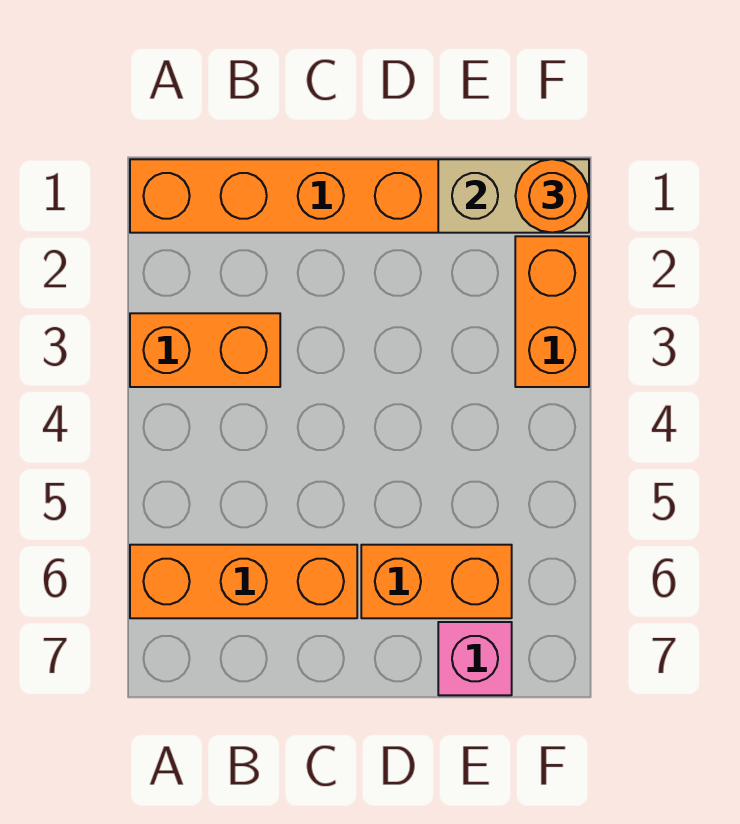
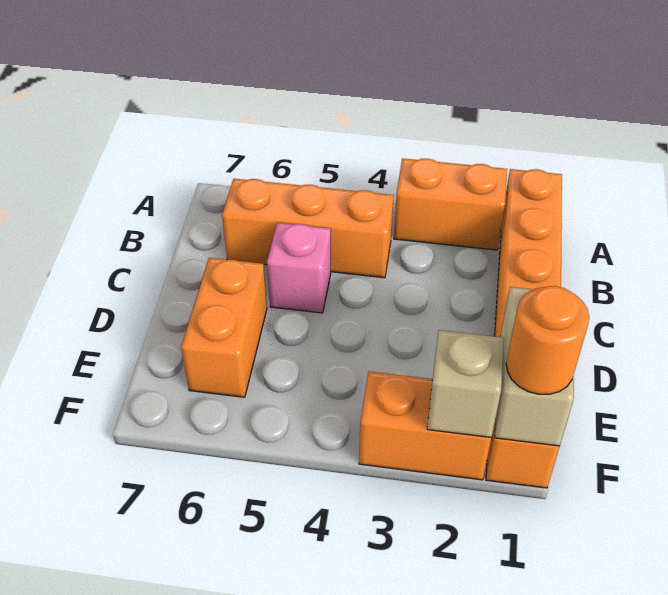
orange 1x2 brick [130,313,280,387] -> orange 1x2 brick turned to [394,158,507,250]
orange 1x3 brick [130,545,357,618] -> orange 1x3 brick turned to [222,179,394,278]
pink 1x1 brick [438,622,512,695] -> pink 1x1 brick moved to [267,223,331,313]
none -> tan 1x1 brick [427,330,504,437]

